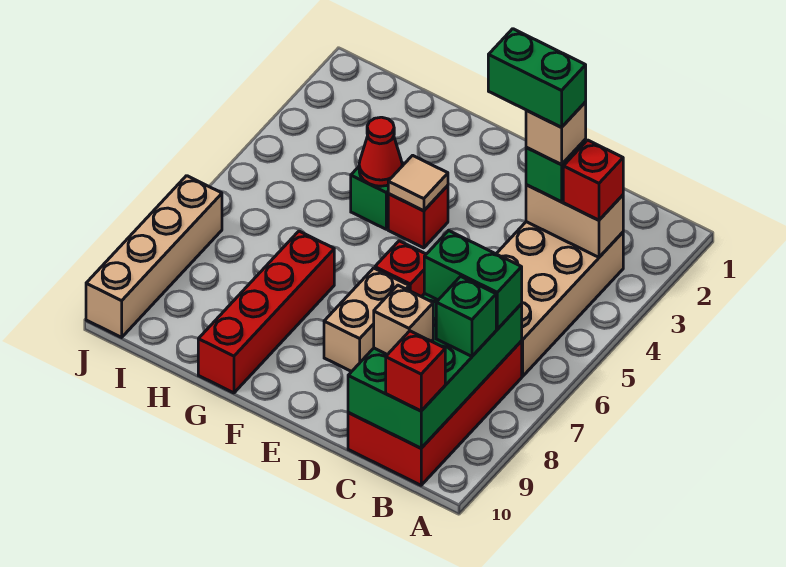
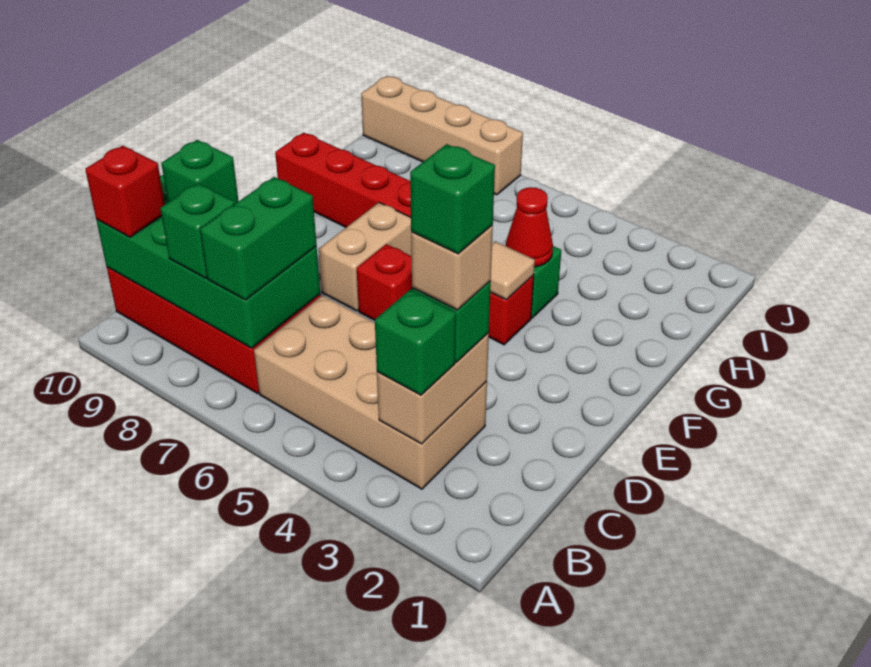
red 1x1 brick [563,140,623,220] -> green 1x1 brick [375,290,456,395]
green 1x2 brick [488,29,586,127] -> green 1x1 brick [410,144,495,254]
tan 1x1 brick [374,285,433,355] -> green 1x1 brick [161,140,239,204]
tan 1x2 brick [324,268,409,372] -> tan 1x2 brick turned to [319,203,412,311]

